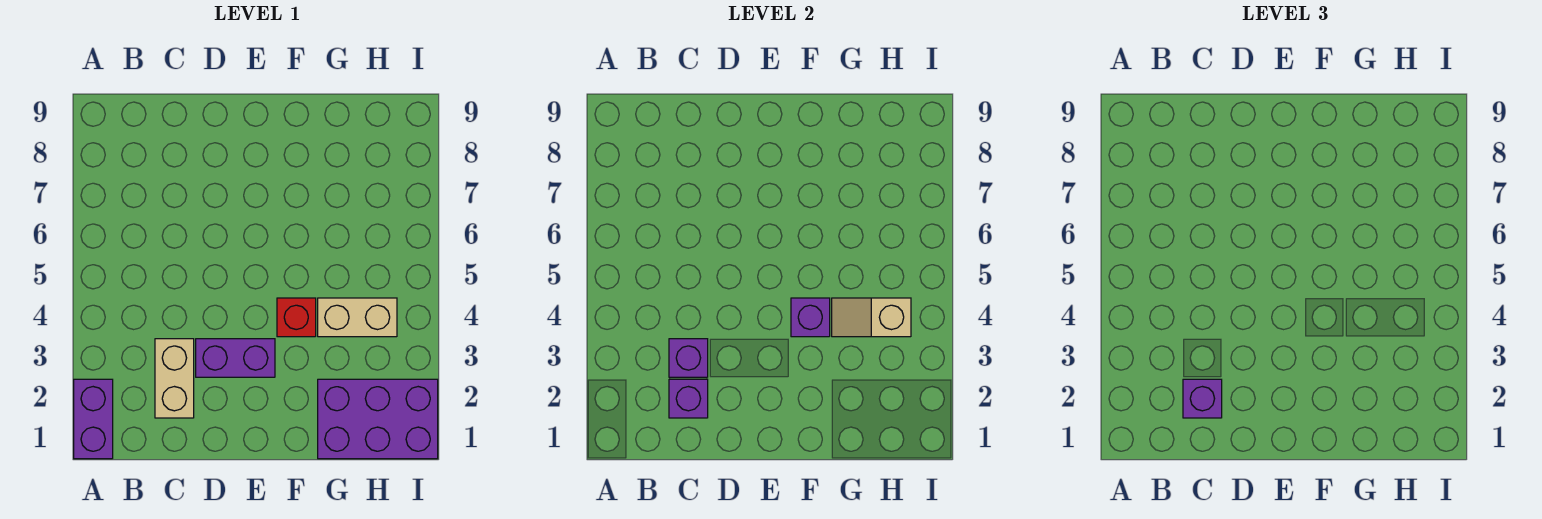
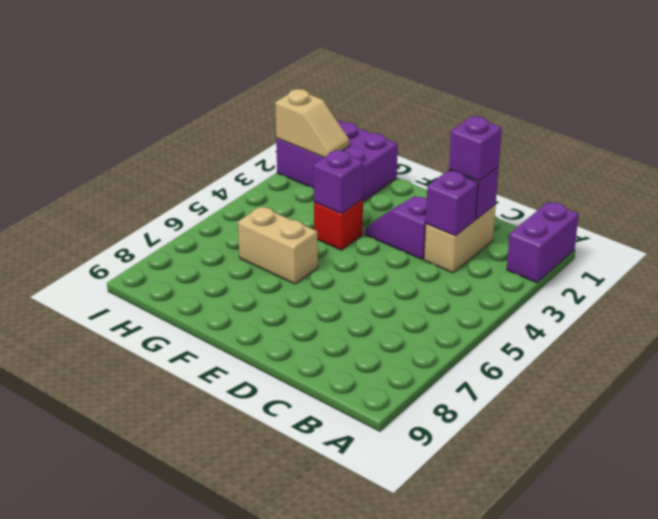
purple 1x2 brick [196,339,275,377] -> purple 1x2 slope [365,196,427,260]
tan 1x2 brick [318,298,397,337] -> tan 1x2 brick moved to [238,207,318,284]
tan 1x2 slope [832,298,911,337] -> tan 1x2 slope moved to [275,89,349,157]

